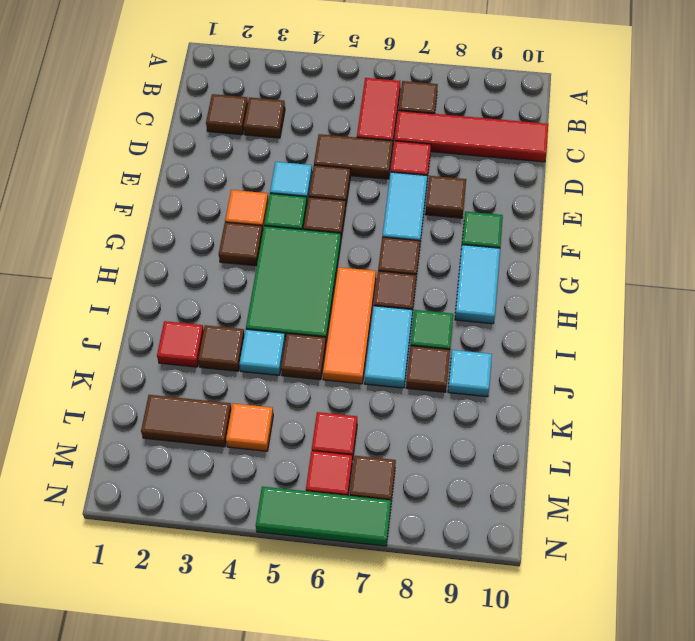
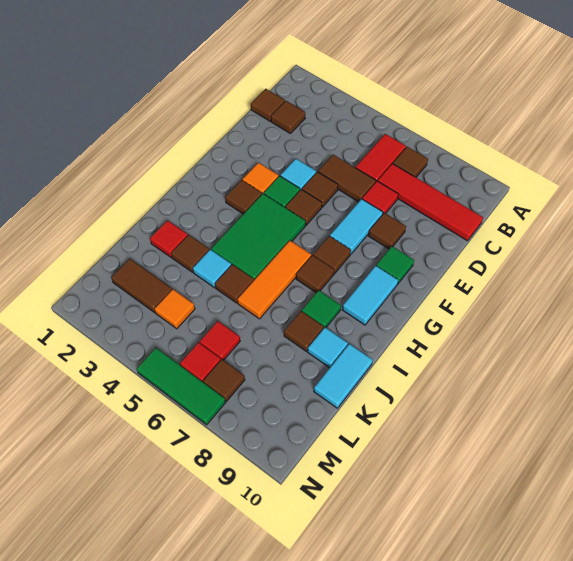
brown 1x1 tile [244,97,285,138] -> brown 1x1 tile moved to [251,89,285,121]
cyan 1x2 tile [364,306,412,388] -> cyan 1x2 tile moved to [314,344,373,408]

